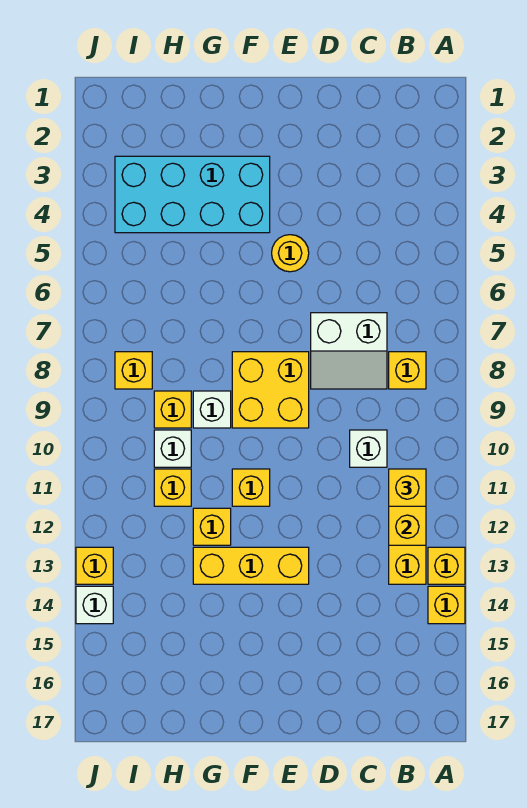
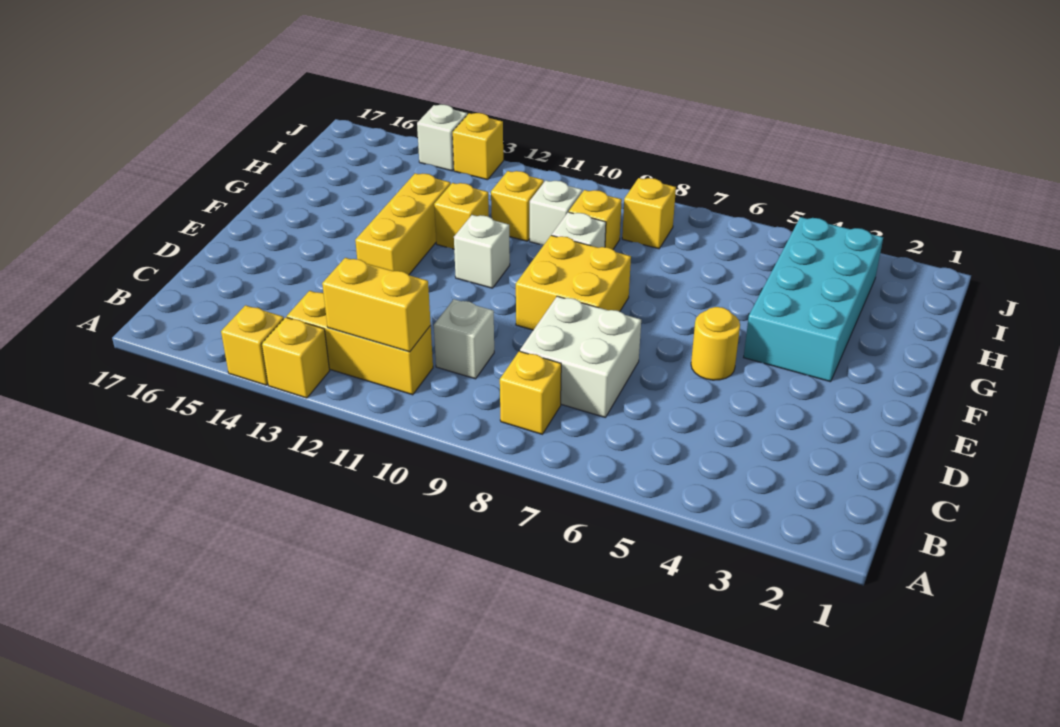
yellow 1x1 brick [389,469,426,506] -> none
white 2x2 slope [311,313,387,389] -> white 2x2 brick [520,296,641,418]
yellow 1x1 brick [232,469,270,506] -> white 1x1 brick [454,215,510,288]

